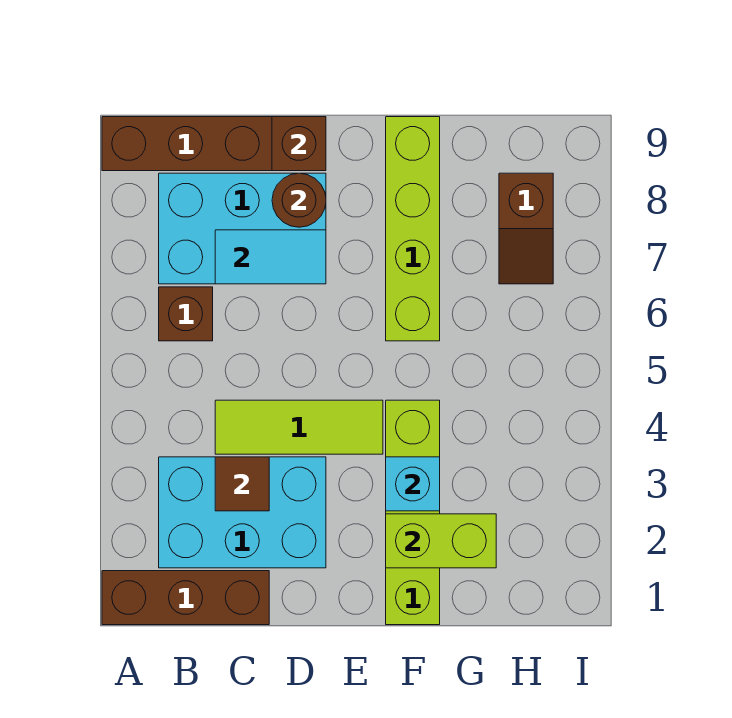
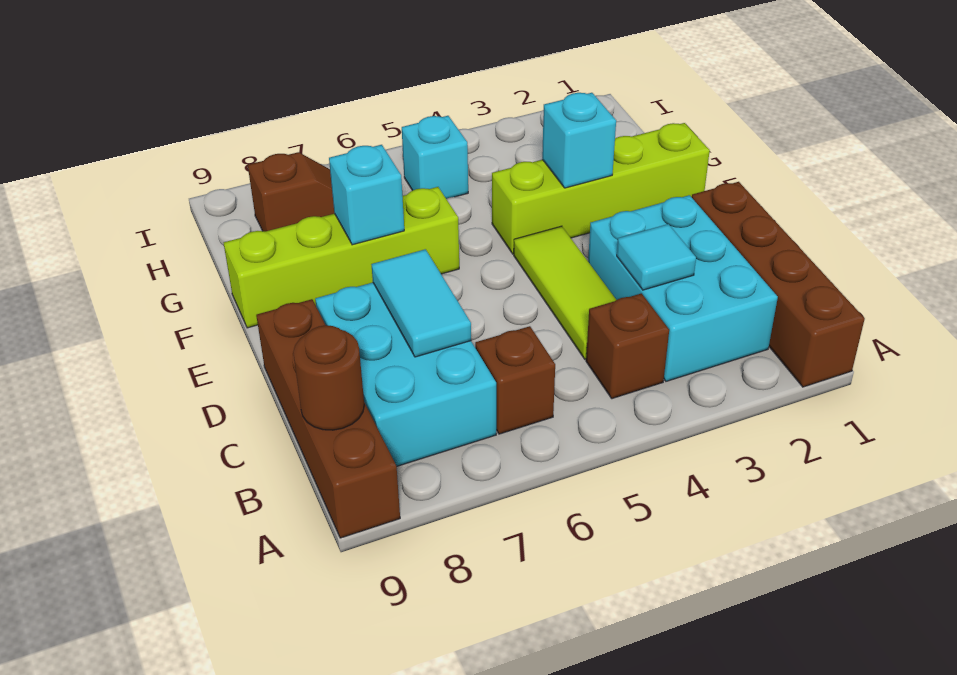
brown 1x3 brick [102,571,269,625] -> brown 1x4 brick [692,182,865,387]
brown 1x1 tile [215,457,269,511] -> cyan 1x1 tile [617,224,696,290]
brown 1x1 round brick [272,173,326,227] -> brown 1x1 round brick moved to [293,325,364,430]
brown 1x1 brick [272,117,326,171] -> brown 1x1 brick moved to [586,293,669,399]
lime 1x2 brick [386,514,496,568] -> none
none -> cyan 1x1 brick [329,145,404,245]
none -> cyan 1x1 brick [402,116,468,199]

